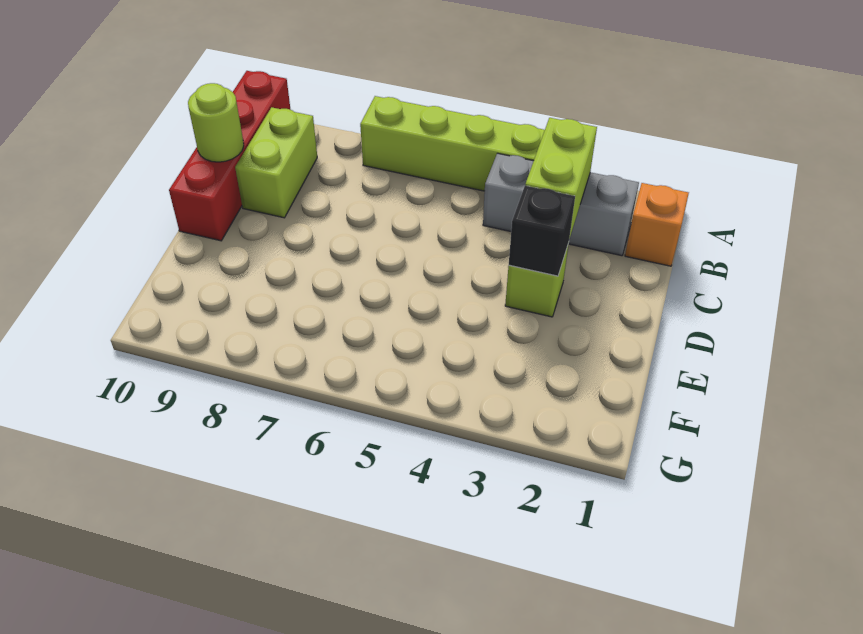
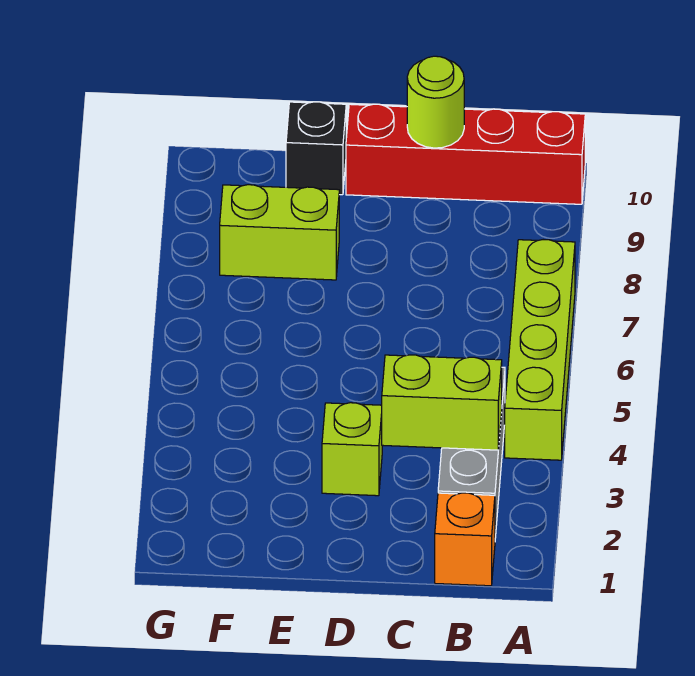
lime 1x2 brick [235,107,317,218] -> lime 1x2 brick moved to [220,185,339,280]
black 1x1 brick [509,186,575,276] -> black 1x1 brick moved to [286,102,346,195]

